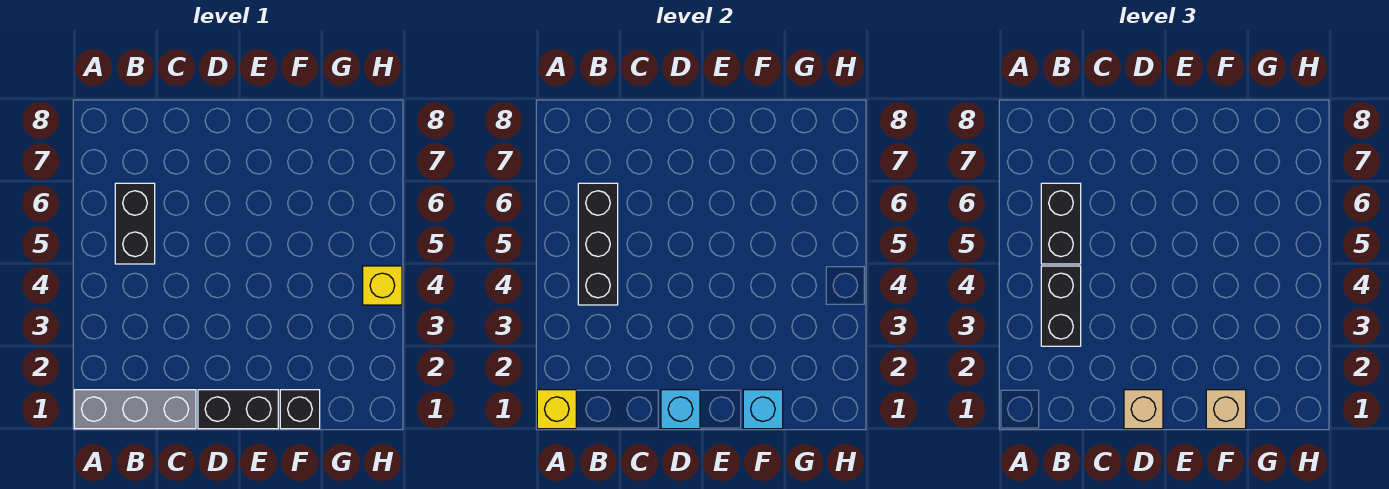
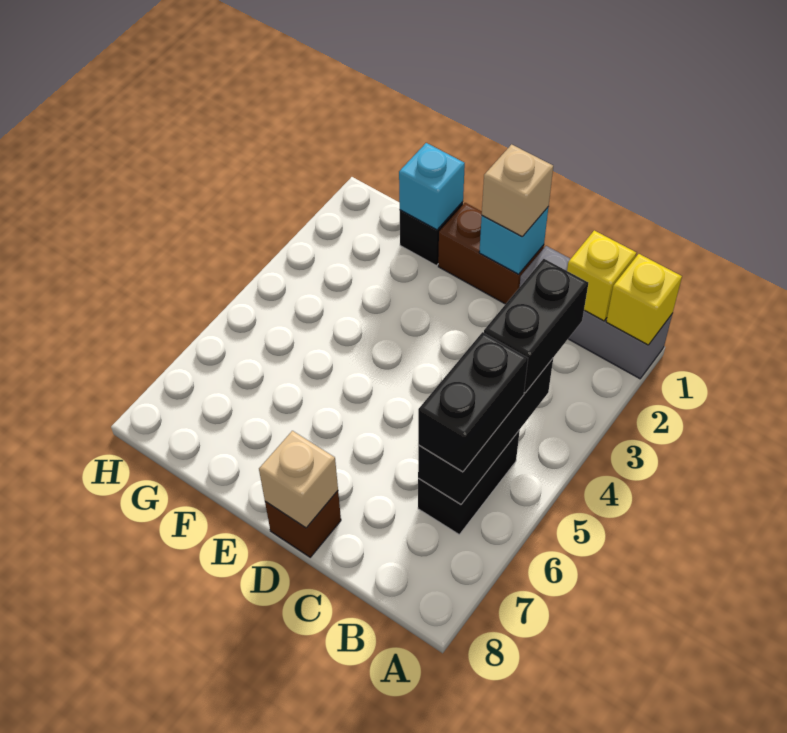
black 1x2 brick [198,390,278,429] -> brown 1x2 brick [438,203,544,304]
none -> brown 1x1 brick [265,491,341,557]
tan 1x1 brick [1206,390,1246,429] -> tan 1x1 brick moved to [259,431,338,528]
yellow 1x1 brick [363,266,402,305] -> yellow 1x1 brick moved to [567,230,636,321]

